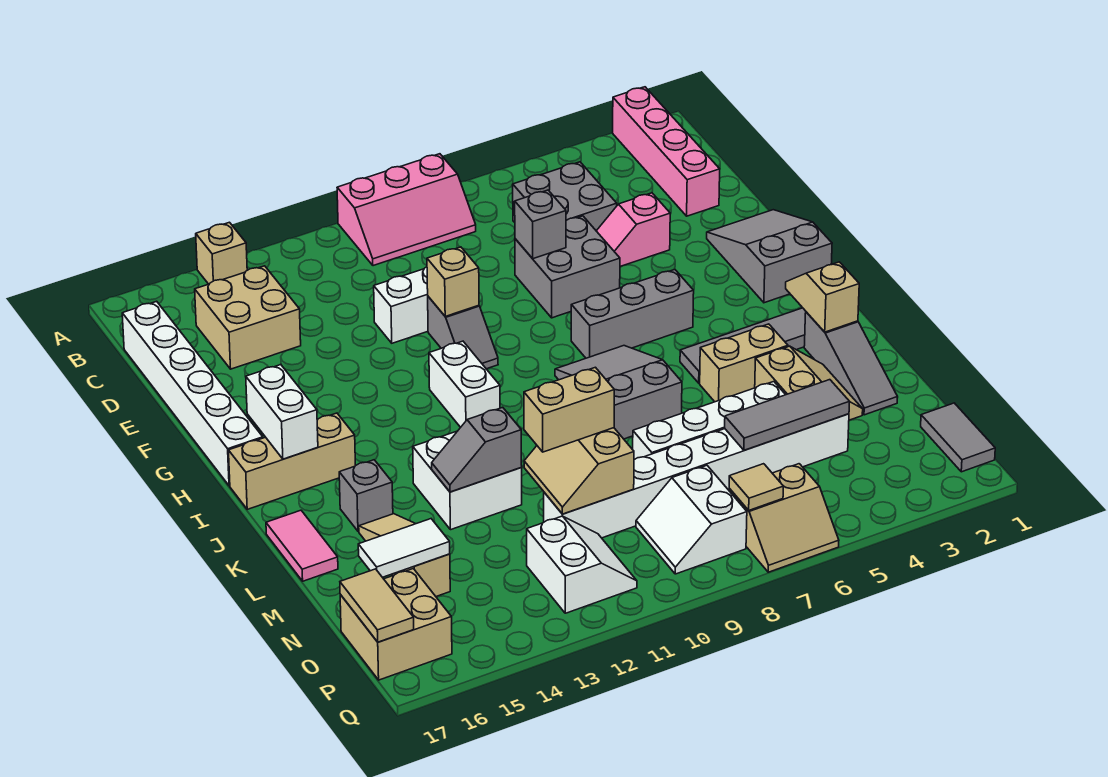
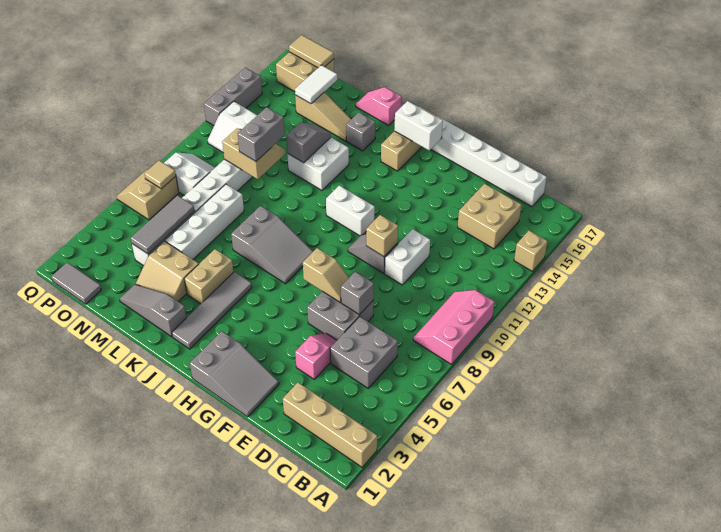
pink 1x4 brick [613,87,720,216] -> tan 1x4 brick [283,382,377,467]
grey 1x3 brick [571,270,694,358] -> grey 1x3 brick moved to [204,67,262,126]
tan 1x2 slope [786,262,859,332] -> tan 1x2 slope moved to [303,248,349,302]
pink 1x2 tile [266,510,338,581] -> pink 1x2 slope [356,87,402,125]
tan 1x2 brick [524,367,614,452] -> grey 1x2 brick [238,107,285,161]

